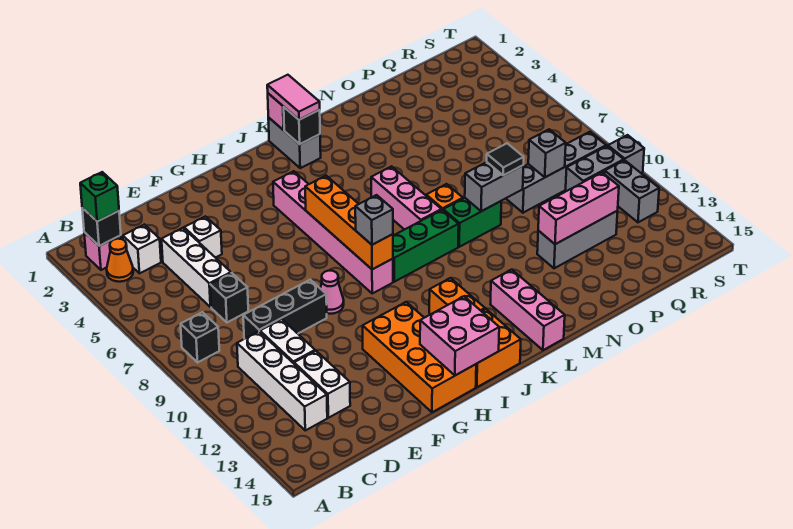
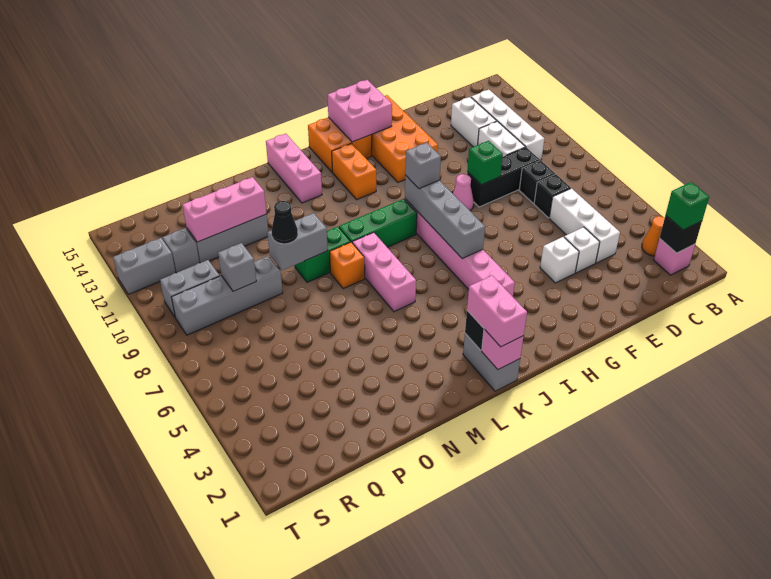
black 1x1 brick [181,312,219,362] -> black 1x1 brick moved to [519,161,555,204]
white 1x1 brick [123,225,161,273] -> white 1x1 brick moved to [540,237,579,283]
none -> green 1x1 brick [467,141,503,185]
orange 1x4 brick [305,176,393,269] -> grey 1x4 brick [405,175,485,258]
pink 1x2 tile [267,75,320,120] -> pink 1x2 brick [467,276,527,347]
black 1x1 tile [487,143,524,175] -> black 1x1 cone [272,201,298,244]
grey 1x2 brick [605,160,659,222] -> grey 1x2 brick turned to [113,238,176,294]
grey 1x1 brick [608,135,644,173] -> grey 1x1 brick moved to [163,228,200,273]

